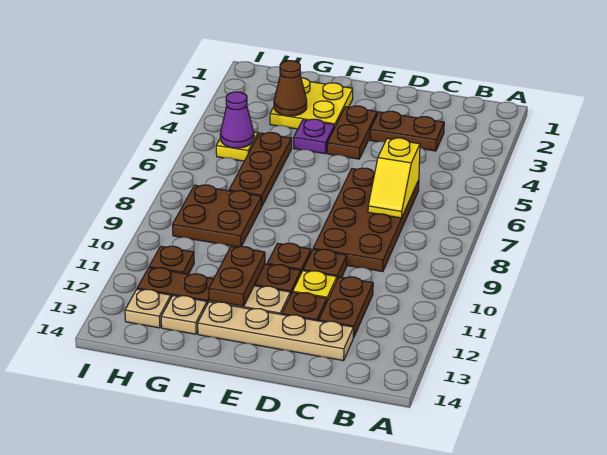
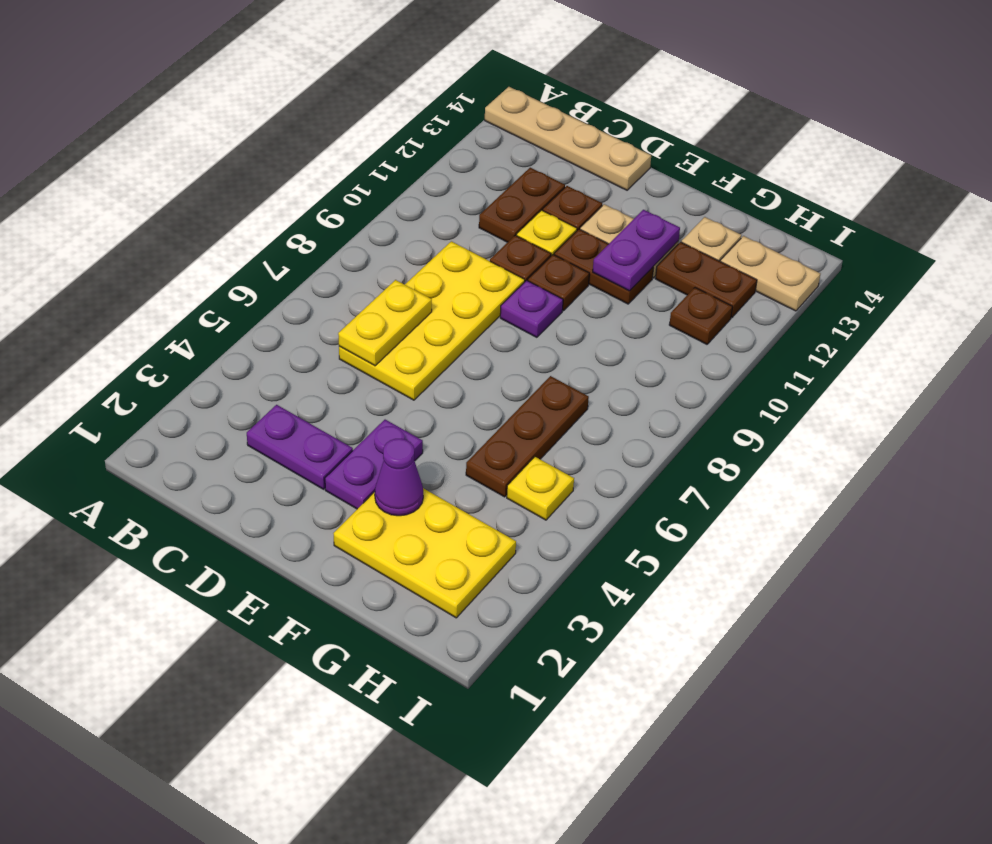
brown 1x2 plate [370,111,444,151] -> purple 1x2 plate [247,405,353,489]
brown 2x4 plate [313,168,419,272] -> yellow 2x4 plate [339,241,525,400]
yellow 1x2 slope [368,138,420,218] -> yellow 1x2 plate [338,280,432,366]
tan 1x4 plate [198,302,354,361] -> tan 1x4 plate moved to [485,87,651,190]
brown 1x2 plate [327,106,377,159] -> purple 1x2 plate [325,420,423,509]
yellow 2x2 plate [270,78,353,129] -> yellow 2x3 plate [333,488,516,618]
purple 1x1 plate [294,119,335,154] -> purple 1x1 plate moved to [500,280,563,337]
brown 1x2 plate [209,246,265,306] -> purple 1x2 plate [593,210,680,291]
brown 1x1 cone [274,61,307,116] -> none
brown 2x2 plate [173,185,262,247] -> none
purple 1x1 cone [220,92,254,148] -> purple 1x1 cone moved to [375,439,423,516]
tan 1x1 plate [125,289,171,328] -> tan 1x2 plate [720,236,820,311]

